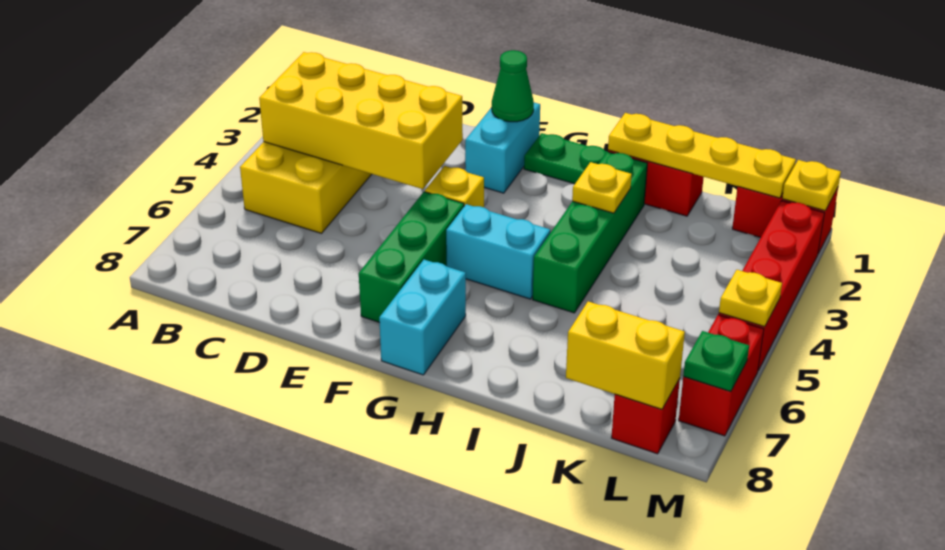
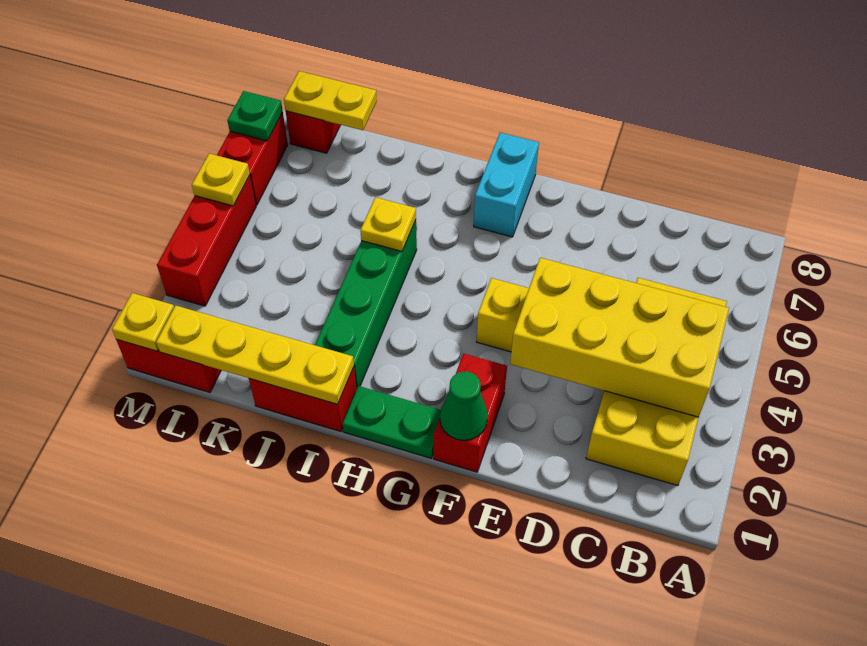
cyan 1x2 brick [465,103,540,193] -> red 1x2 brick [434,353,507,472]
green 1x3 brick [359,192,464,323] -> none
cyan 1x2 brick [446,204,550,299] -> none
yellow 1x1 plate [572,162,632,213] -> yellow 1x1 plate moved to [360,197,416,251]
yellow 1x2 brick [566,301,685,409] -> yellow 1x2 plate [284,71,377,130]
red 1x4 brick [718,201,824,370] -> red 1x3 brick [157,175,256,306]

